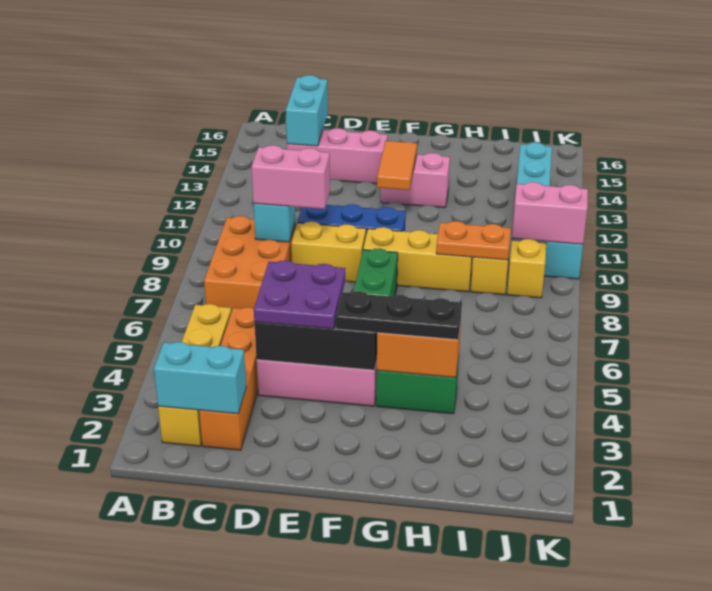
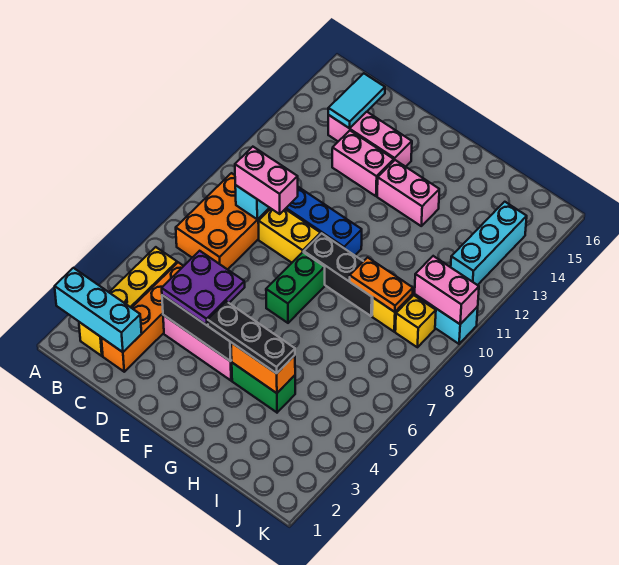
cyan 1x2 brick [154,342,246,414] -> cyan 1x3 brick [55,268,142,352]
cyan 1x2 brick [286,75,328,146] -> cyan 1x2 tile [328,73,385,128]
none -> pink 1x2 brick [332,131,394,196]
yellow 1x3 brick [363,227,472,292] -> black 1x3 brick [304,233,373,316]
orange 1x2 tile [377,141,417,190] -> none

